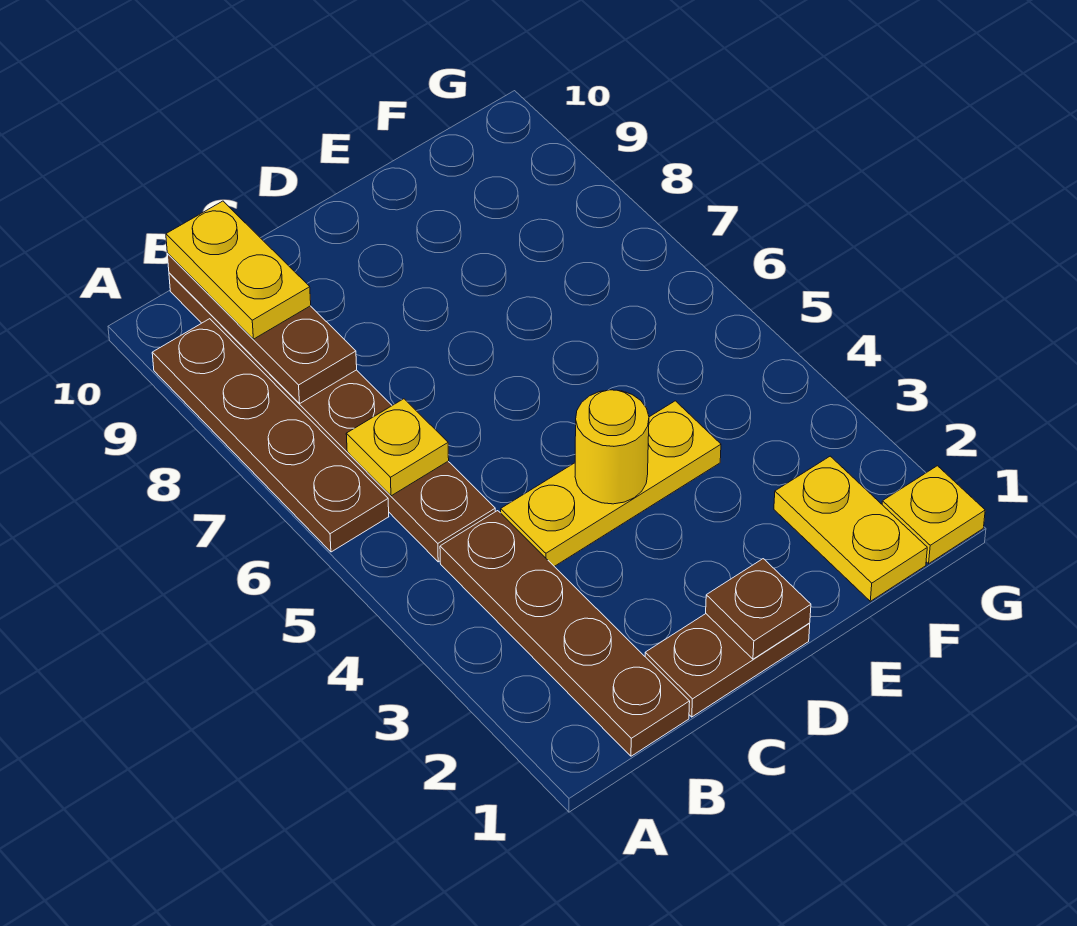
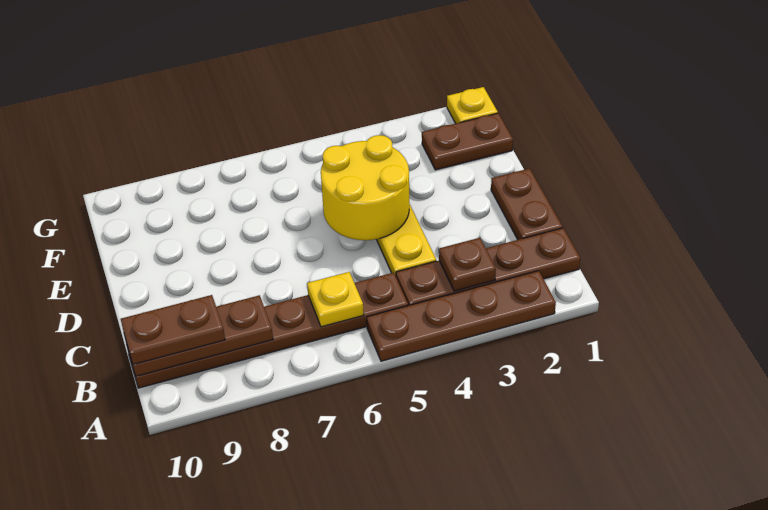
brown 1x4 plate [152,319,389,552] -> brown 1x4 plate moved to [367,271,556,361]
yellow 1x2 plate [166,201,311,339] -> brown 1x2 plate [121,295,225,365]
brown 1x1 plate [706,559,811,659] -> brown 1x1 plate moved to [439,238,496,291]
yellow 1x1 round brick [575,390,649,504] -> yellow 2x2 round brick [321,135,409,240]
yellow 1x2 plate [774,456,927,601] -> brown 1x2 plate [422,113,513,170]

